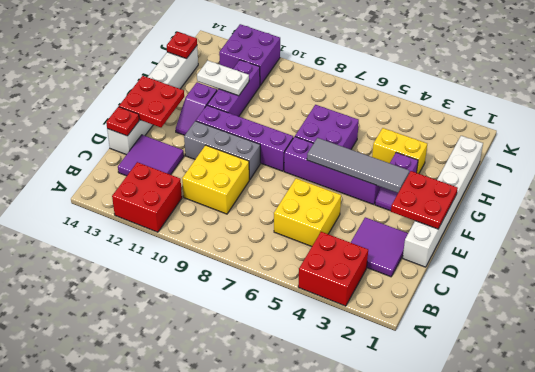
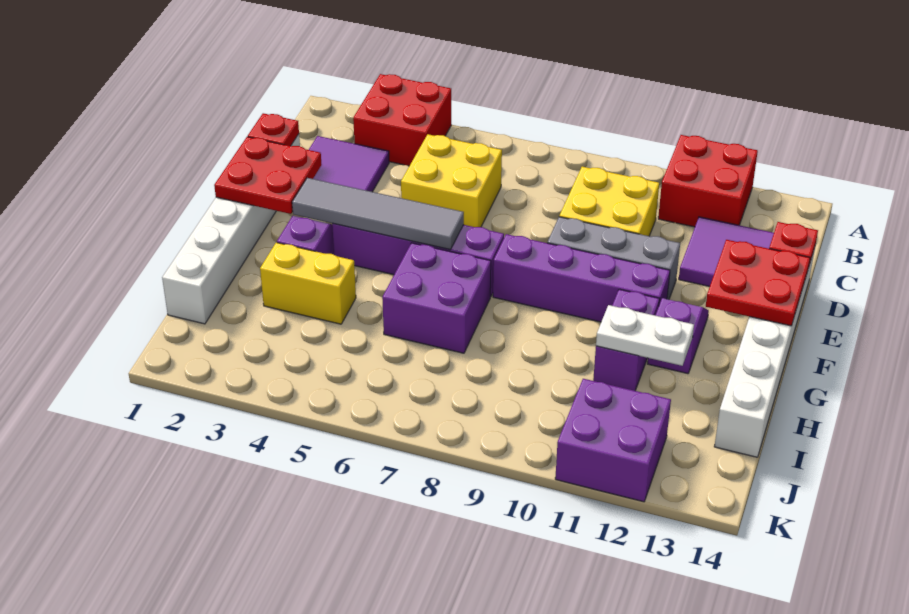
purple 1x3 brick [207,60,260,116] -> purple 1x2 brick [593,289,659,391]
red 1x1 plate [167,32,197,59] -> red 1x1 plate moved to [248,113,299,146]

